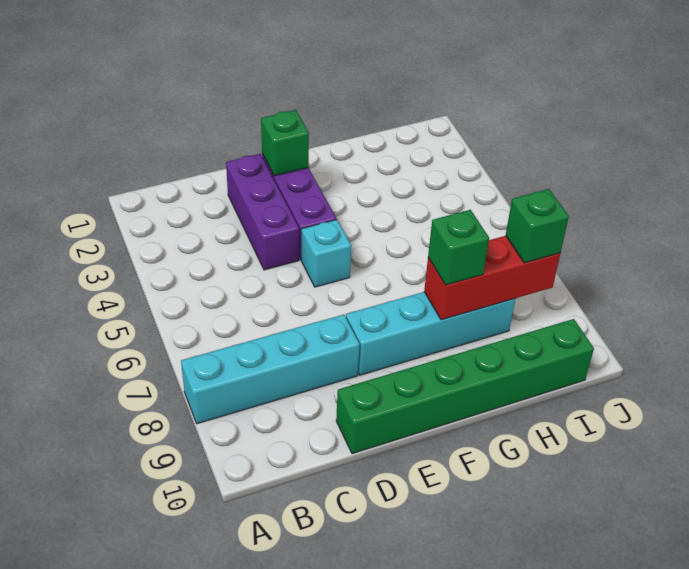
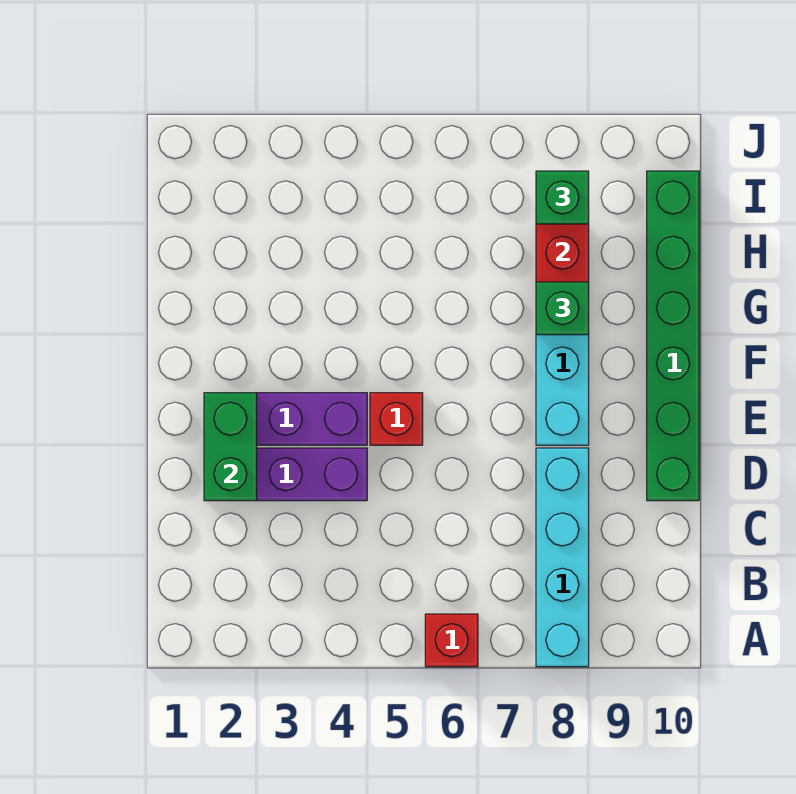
none -> red 1x1 brick [425,614,478,667]
green 1x1 brick [261,110,309,176] -> green 1x2 brick [204,393,257,501]
cyan 1x1 brick [302,219,351,287] -> red 1x1 brick [370,393,423,445]

